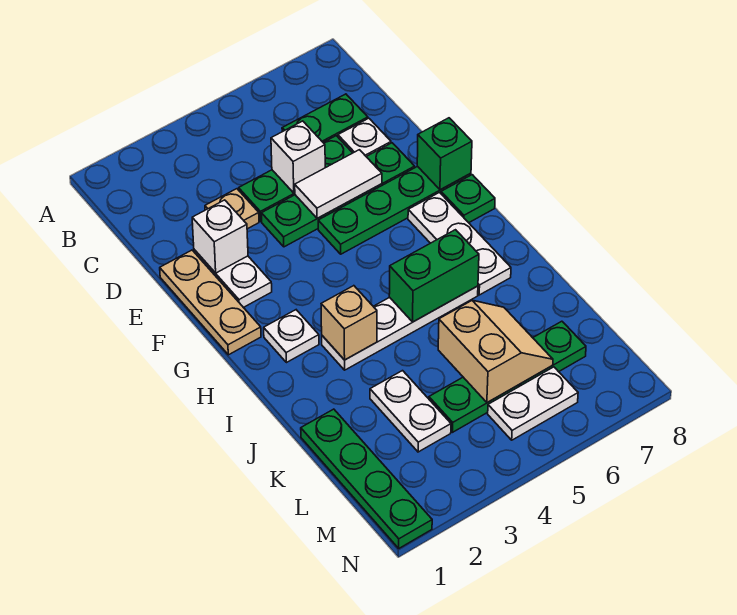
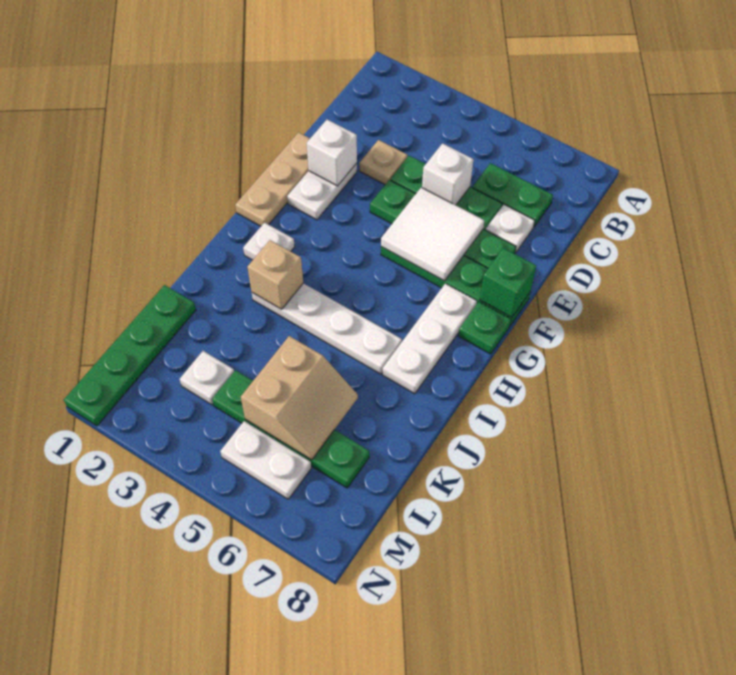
white 1x2 tile [295,150,382,218] -> white 2x2 tile [381,187,484,281]
green 1x2 brick [389,230,479,322] -> none
white 1x2 plate [370,371,451,452] -> white 1x1 plate [180,351,234,405]

